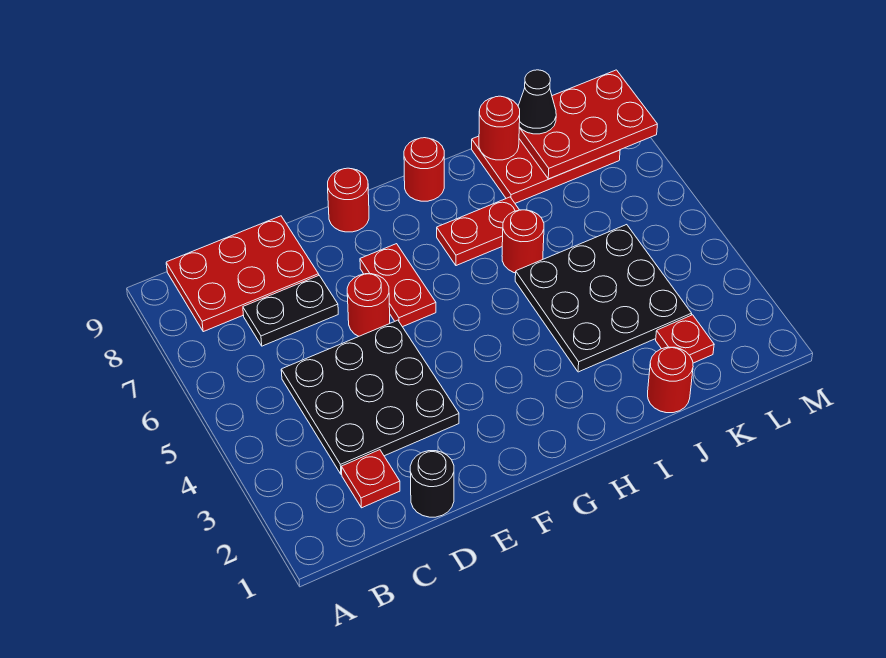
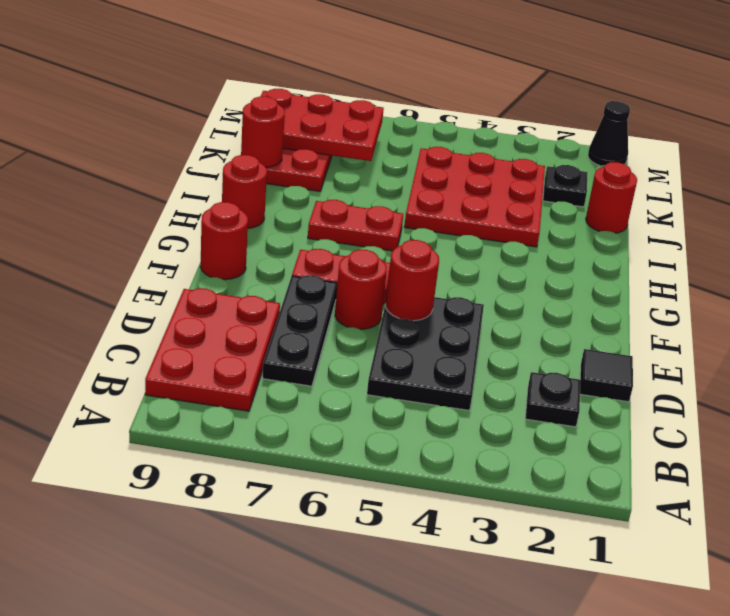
red 1x1 plate [341,450,400,508] -> black 1x1 plate [525,372,581,427]
black 3x3 plate [281,320,459,474] -> black 2x3 plate [367,297,484,410]
black 1x2 plate [243,276,338,346] -> black 1x3 plate [263,275,337,386]
black 1x1 round brick [410,451,454,517] -> black 1x1 tile [580,349,633,402]
red 1x2 plate [437,197,519,266] -> red 1x2 plate turned to [308,200,403,251]
black 3x3 plate [515,225,692,372] -> red 3x3 plate [404,147,545,247]
red 1x1 round brick [502,210,544,273] -> red 1x1 round brick moved to [386,240,439,321]
red 1x1 plate [656,315,714,363] -> black 1x1 plate [543,165,588,207]
red 2x3 plate [519,70,657,179] -> red 2x3 plate turned to [261,89,384,161]
black 1x1 cone [518,70,556,134] -> black 1x1 cone moved to [588,101,630,166]

